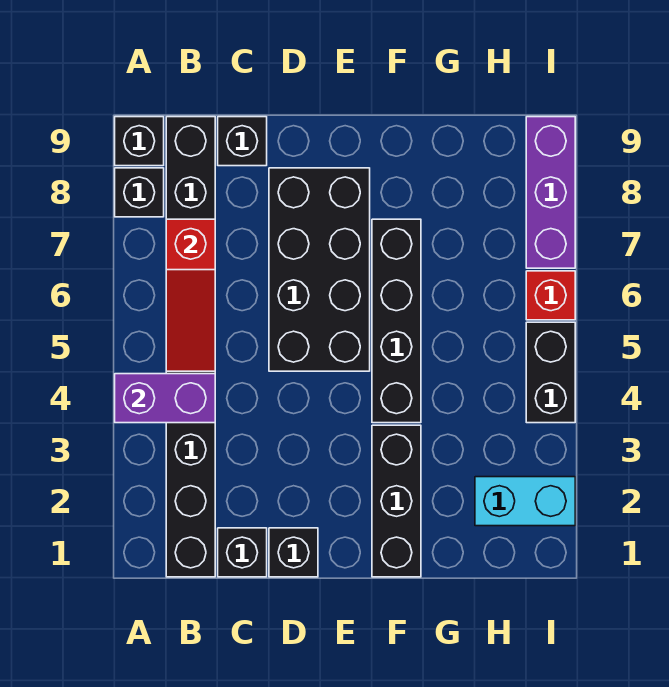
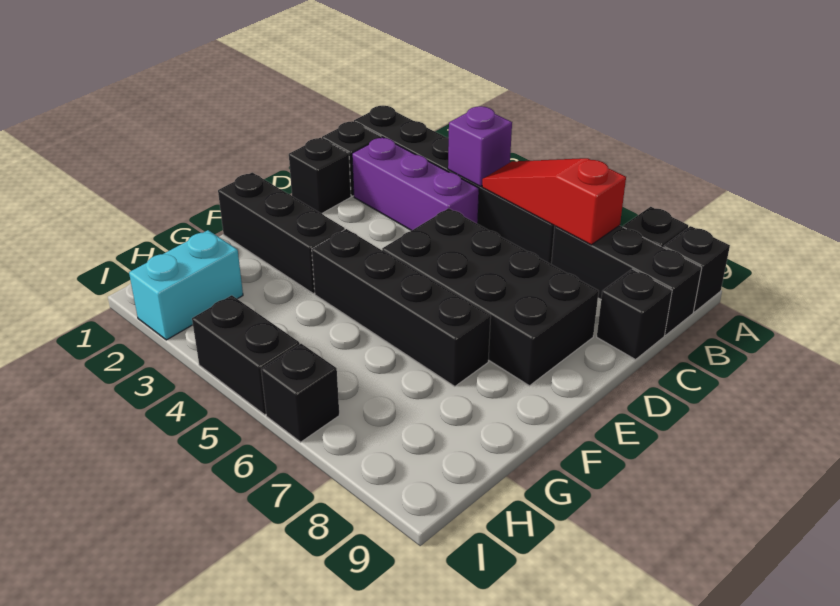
purple 1x2 brick [115,374,215,423] -> purple 1x1 brick [448,106,512,186]
red 1x1 brick [526,271,575,320] -> black 1x1 brick [261,344,339,442]
purple 1x3 brick [526,117,575,268] -> purple 1x3 brick moved to [352,137,479,231]

